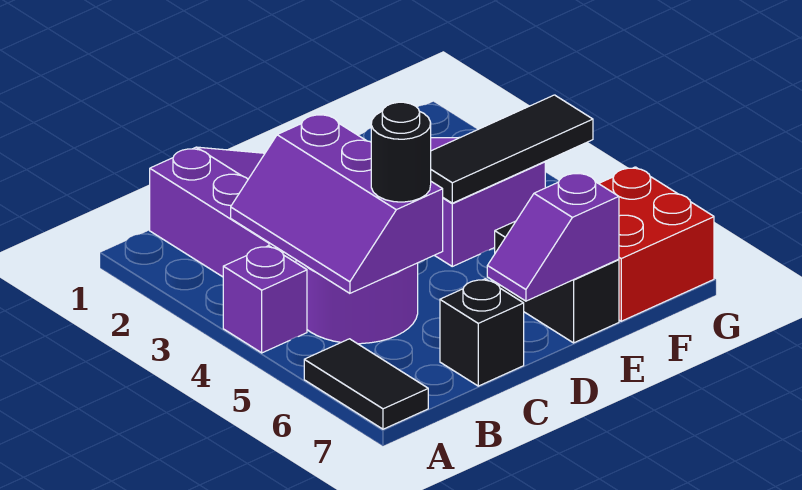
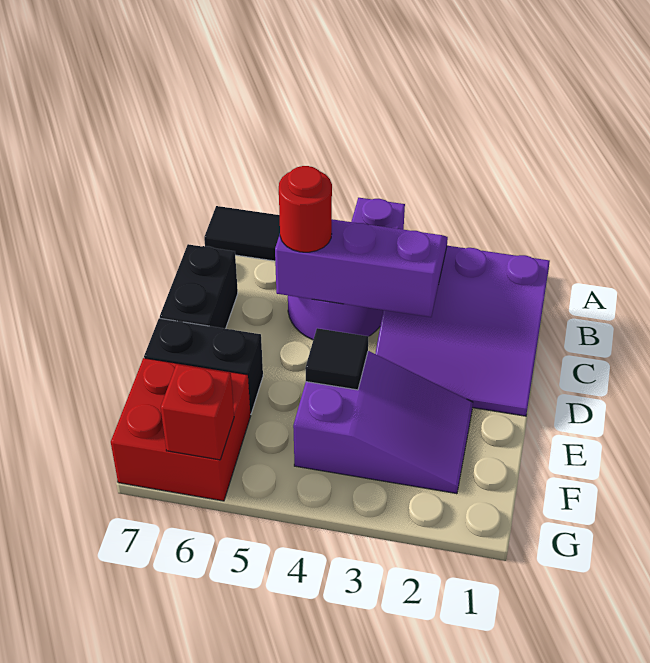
black 1x1 round brick [371,102,431,202] -> red 1x1 round brick [279,166,332,252]
black 1x1 brick [440,279,524,386] -> black 1x2 brick [160,244,238,329]
purple 1x2 slope [487,172,619,301] -> none
black 1x3 tile [431,95,593,203] -> black 1x1 tile [305,328,368,390]
none -> red 1x1 brick [161,364,234,460]

